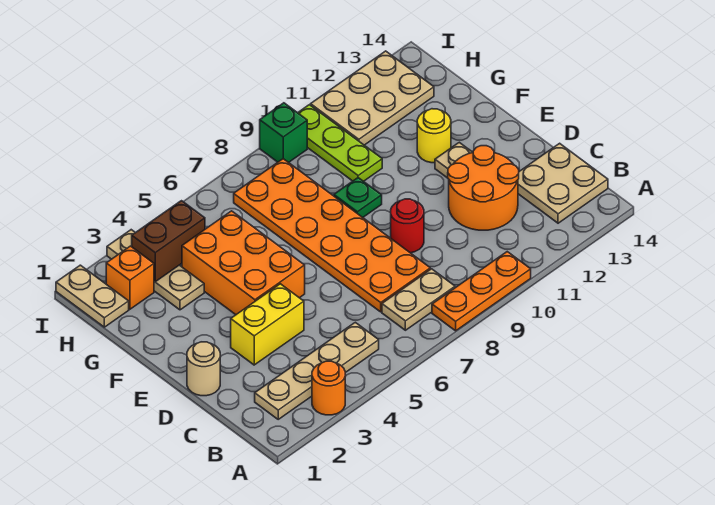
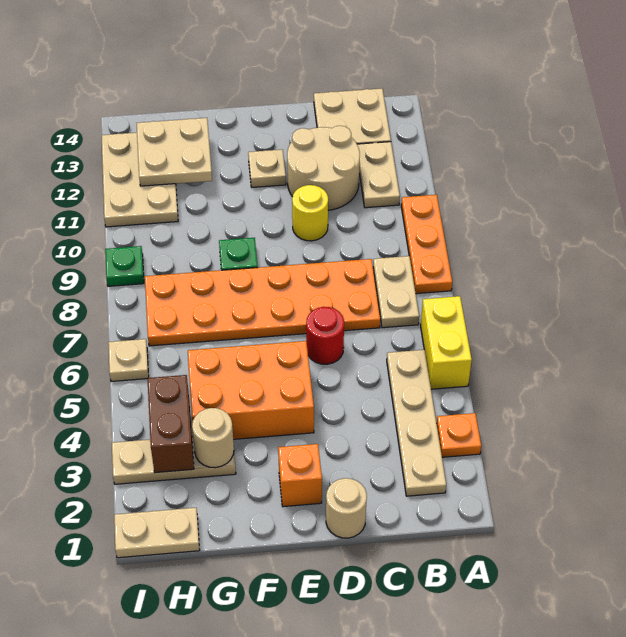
orange 1x1 round brick [312,361,345,415] -> orange 1x1 plate [436,413,481,457]
none -> tan 1x2 plate [357,142,400,208]
orange 2x2 round brick [448,146,519,230] -> tan 2x2 round brick [287,126,360,210]
yellow 1x2 brick [231,284,304,365] -> yellow 1x2 brick moved to [421,296,472,389]
red 1x1 round brick [391,199,424,253] -> red 1x1 round brick moved to [306,307,344,364]
yellow 1x1 round brick [417,109,451,163] -> yellow 1x1 round brick moved to [292,185,328,241]
none -> tan 1x1 round brick [192,408,234,468]
lime 1x3 plate [298,105,382,181] -> none
none -> tan 2x2 plate [137,118,212,186]
orange 1x1 brick [106,246,154,309] -> orange 1x1 brick moved to [278,444,322,507]
none -> tan 1x1 plate [108,339,149,381]
green 1x1 brick [260,103,307,162] -> green 1x1 plate [105,246,144,286]

